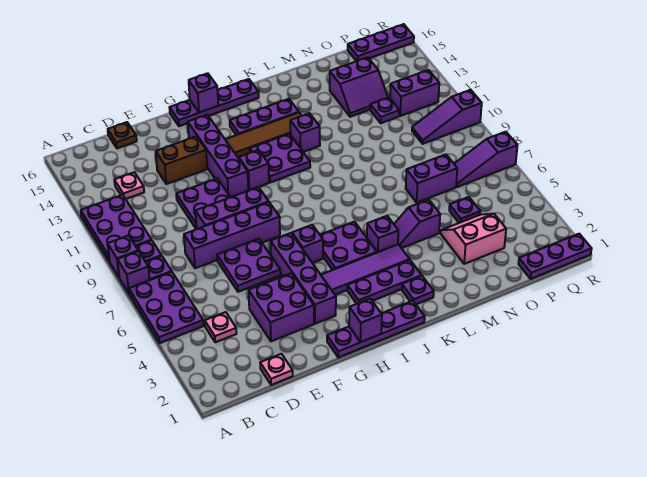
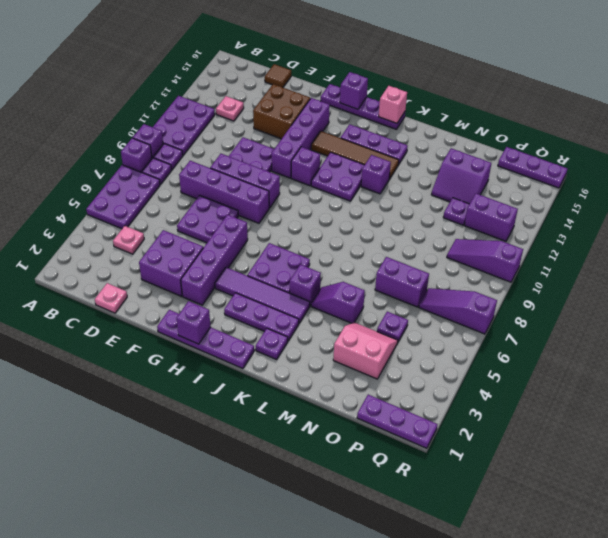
brown 1x1 plate [108,122,137,148] -> brown 1x1 tile [265,64,291,87]
brown 1x2 brick [156,136,207,184] -> brown 2x2 brick [253,84,310,139]
purple 1x1 brick [292,225,323,263] -> none
none -> pink 1x1 brick [379,86,407,123]

